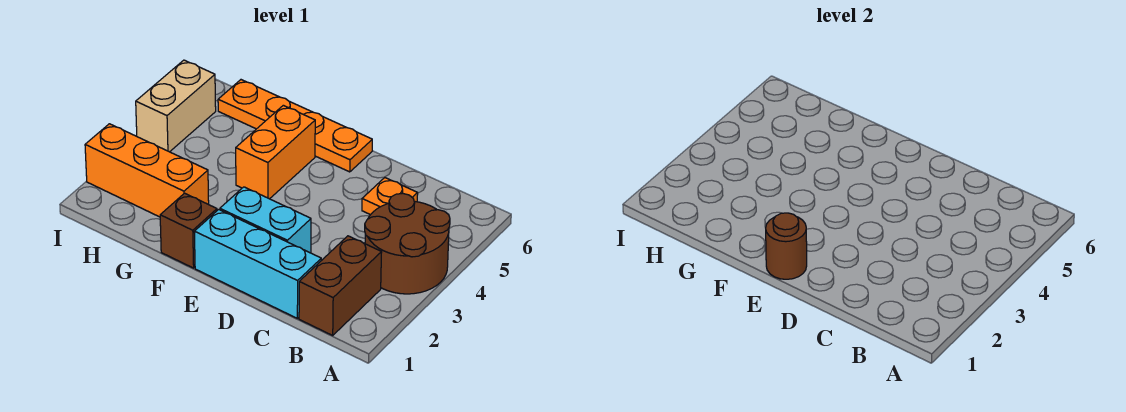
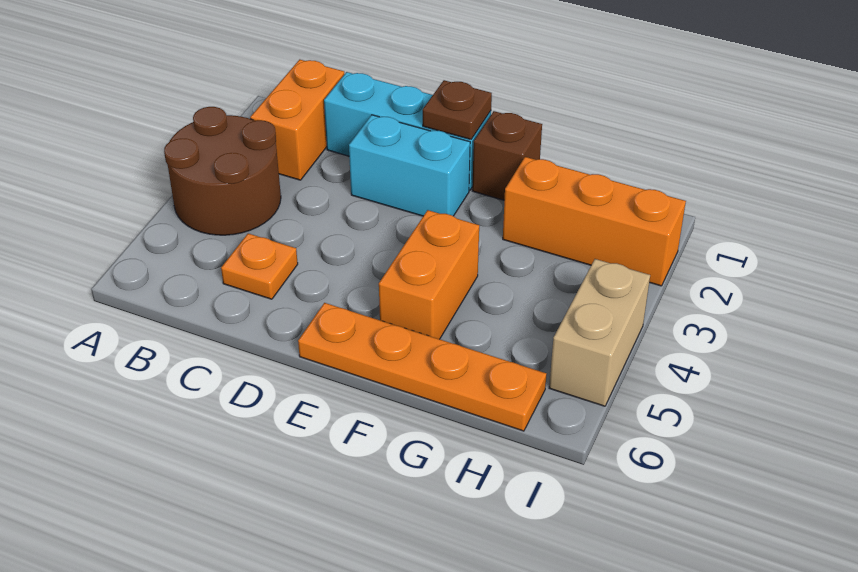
brown 1x2 brick [299,236,382,335] -> orange 1x2 brick [250,60,344,180]
brown 1x1 round brick [766,213,807,279] -> brown 1x1 plate [423,80,492,139]

